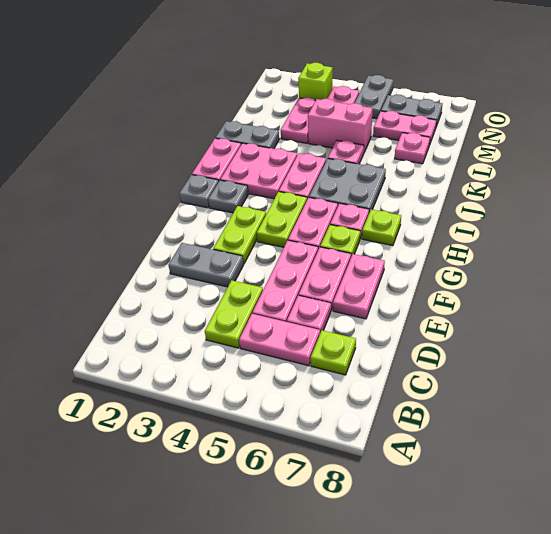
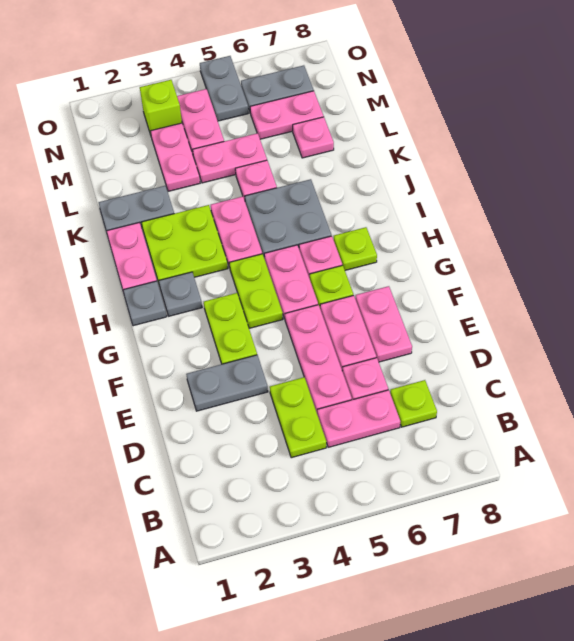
pink 2x2 plate [220,143,297,199] -> lime 2x2 plate [142,205,228,286]
pink 1x2 brick [308,99,372,152] -> pink 1x2 plate [193,133,267,183]

